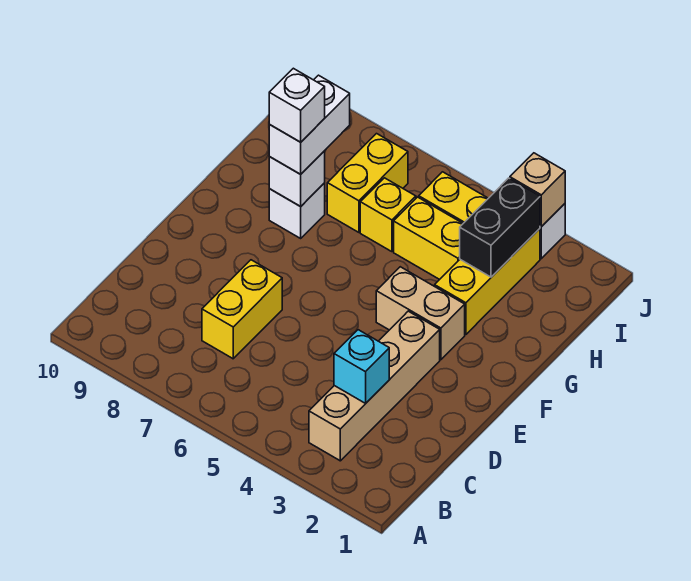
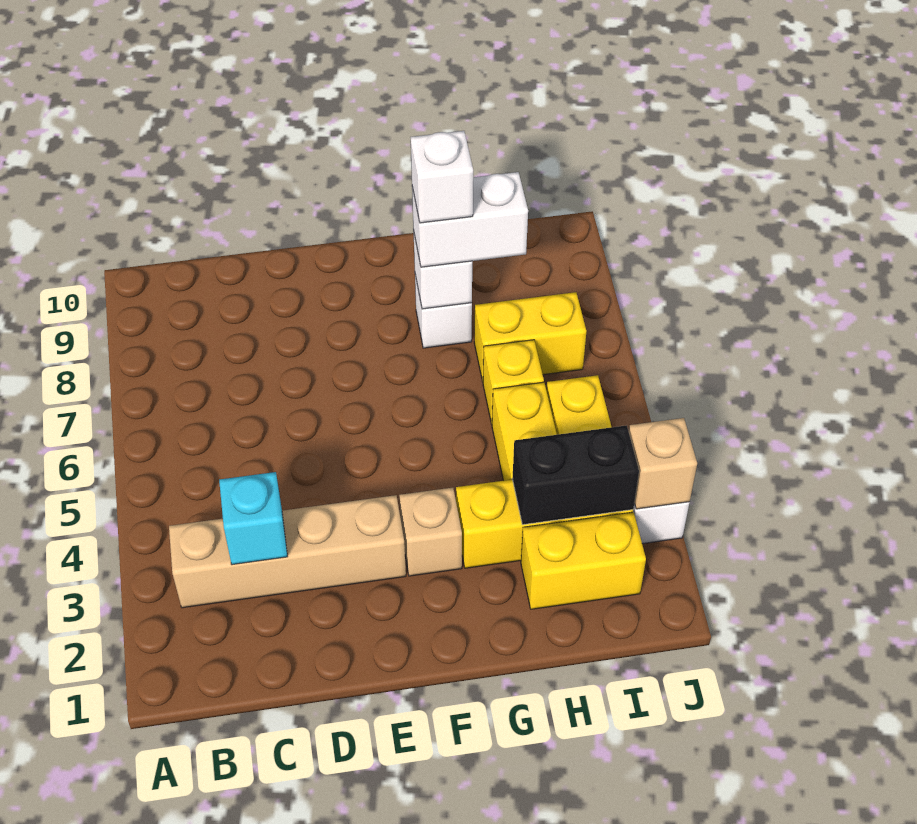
yellow 1x2 brick [202,260,282,359] -> yellow 1x2 brick moved to [521,512,646,609]
tan 1x2 brick [376,267,465,360] -> tan 1x1 brick [399,488,462,576]

